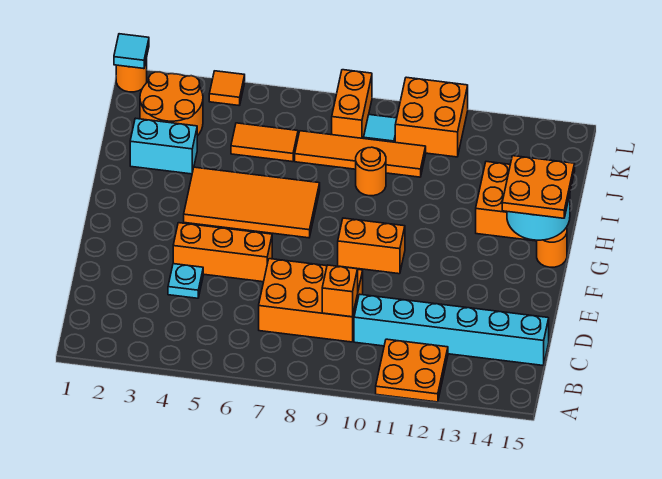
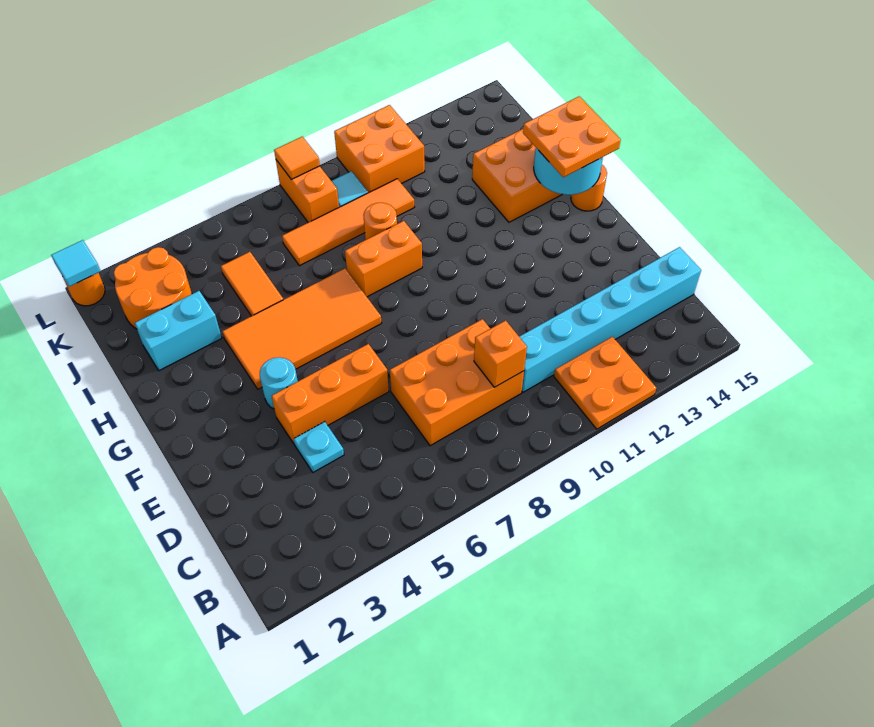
none -> cyan 1x1 round brick [260,357,298,409]
orange 1x2 brick [338,218,405,274] -> orange 1x2 brick moved to [345,221,422,297]
orange 1x2 tile [231,123,298,162] -> orange 1x2 tile turned to [221,252,283,316]
orange 1x1 tile [209,71,245,106] -> orange 1x1 tile moved to [274,137,320,179]

